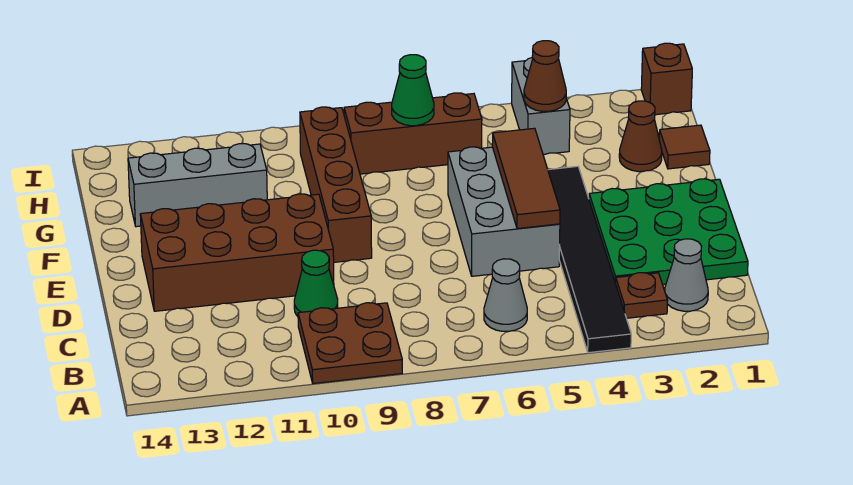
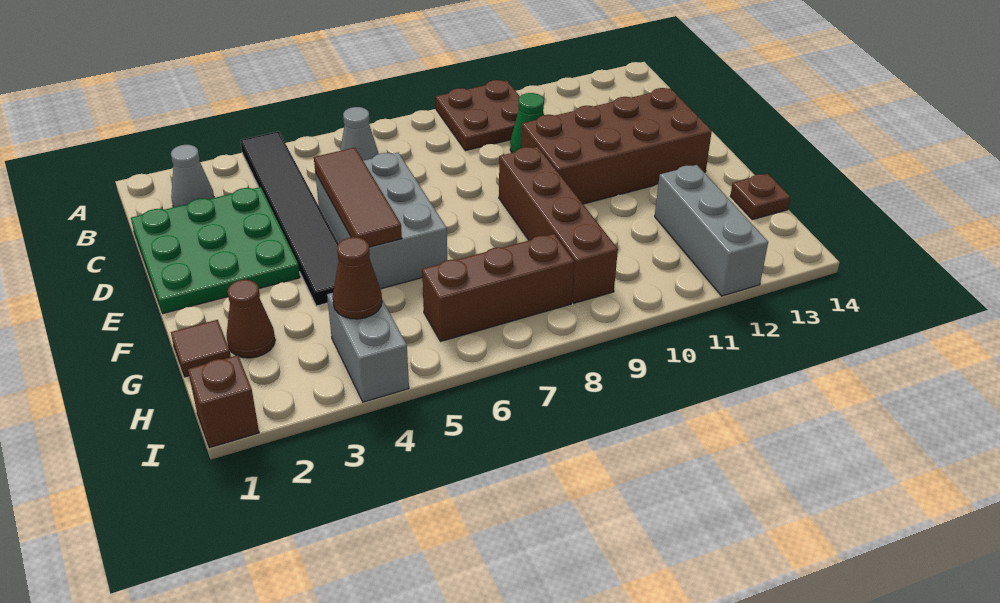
brown 1x1 plate [616,273,668,318] -> brown 1x1 plate moved to [730,174,790,220]
grey 1x3 brick [128,144,267,227] -> grey 1x3 brick turned to [655,165,768,296]
green 1x1 cone [392,55,434,126] -> none

